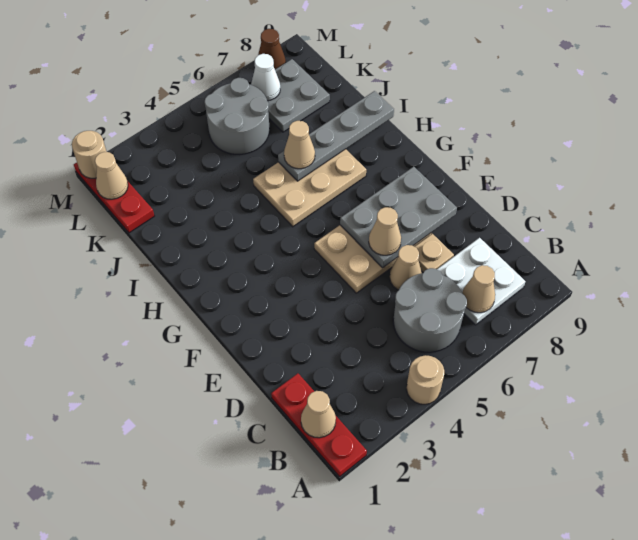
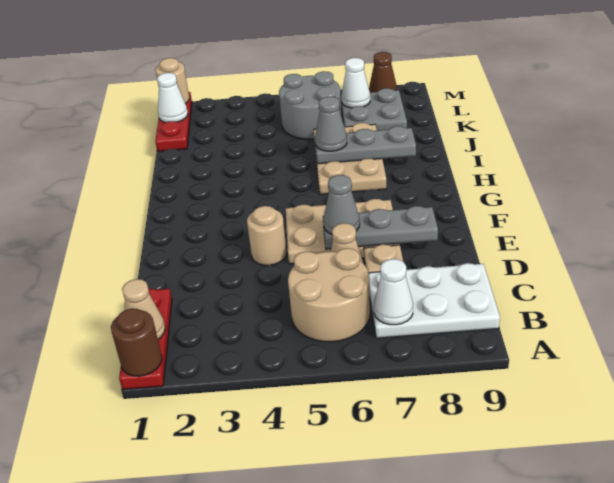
none -> brown 1x1 round brick [111,309,162,376]
tan 1x1 round brick [406,355,444,404] -> tan 1x1 round brick moved to [247,206,287,265]
grey 2x2 round brick [393,268,467,352] -> tan 2x2 round brick [288,248,370,342]
white 2x2 plate [437,238,525,325] -> white 2x3 plate [369,263,500,338]
tan 1x1 cone [463,265,495,313] -> white 1x1 cone [374,259,413,325]
grey 2x3 plate [340,167,457,268] -> grey 1x3 plate [323,206,438,249]
tan 1x1 cone [369,207,401,255] -> grey 1x1 cone [323,175,360,234]
tan 2x3 plate [253,149,366,227] -> tan 2x3 plate turned to [314,123,386,194]
grey 1x4 plate [278,91,394,181] -> grey 1x3 plate [315,126,416,164]
tan 1x1 cone [284,121,315,169] -> grey 1x1 cone [315,97,347,151]
tan 1x1 cone [95,152,128,199] -> white 1x1 cone [157,73,188,122]

